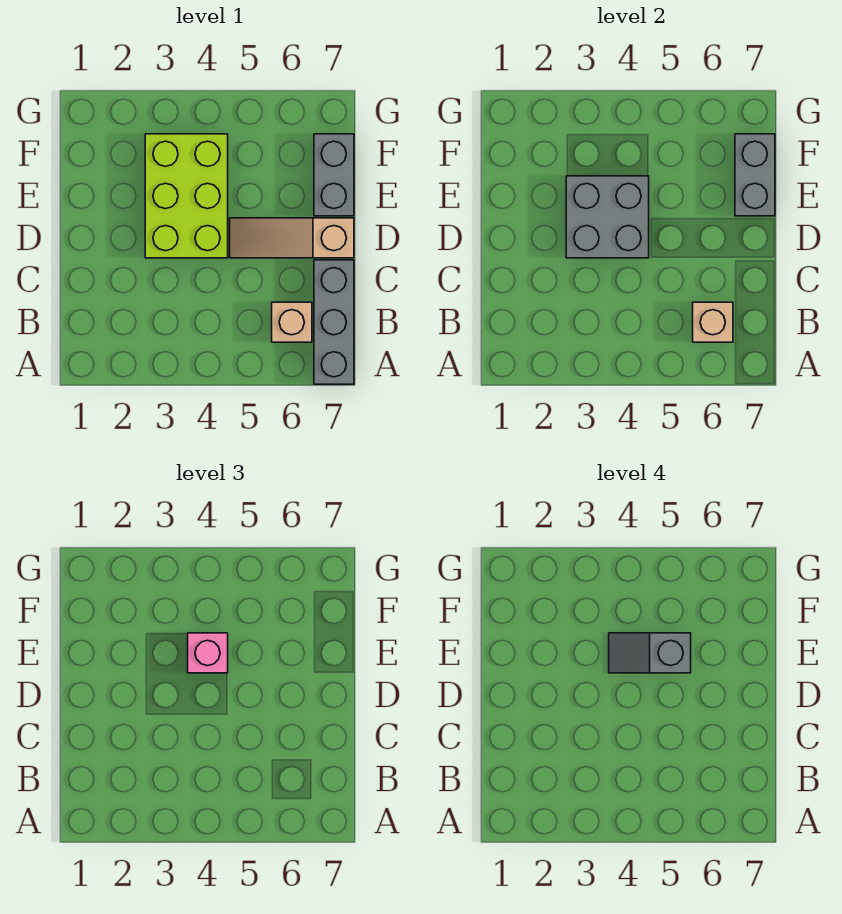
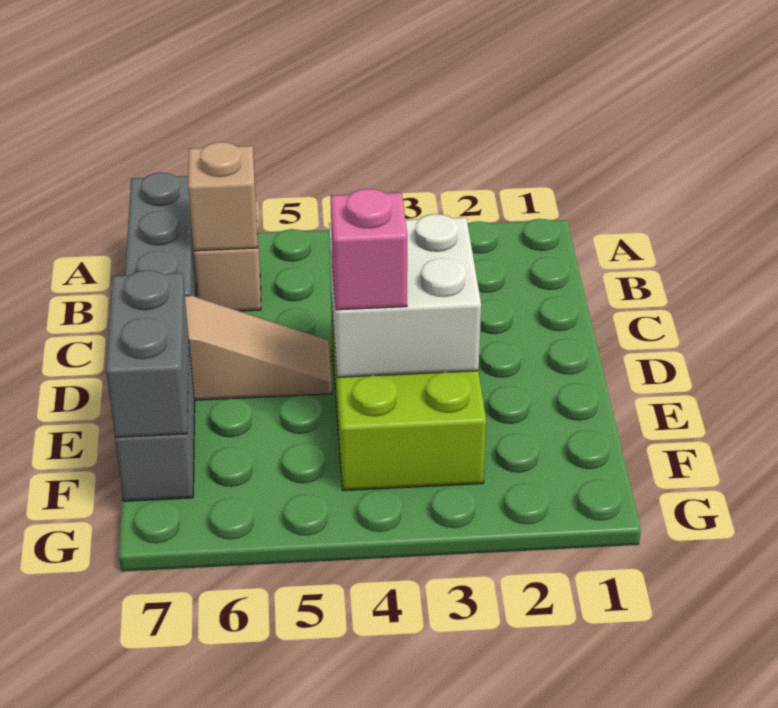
grey 2x2 brick [566,176,649,258] -> white 2x2 brick [329,214,481,377]
grey 1x2 slope [609,633,691,673] -> none

